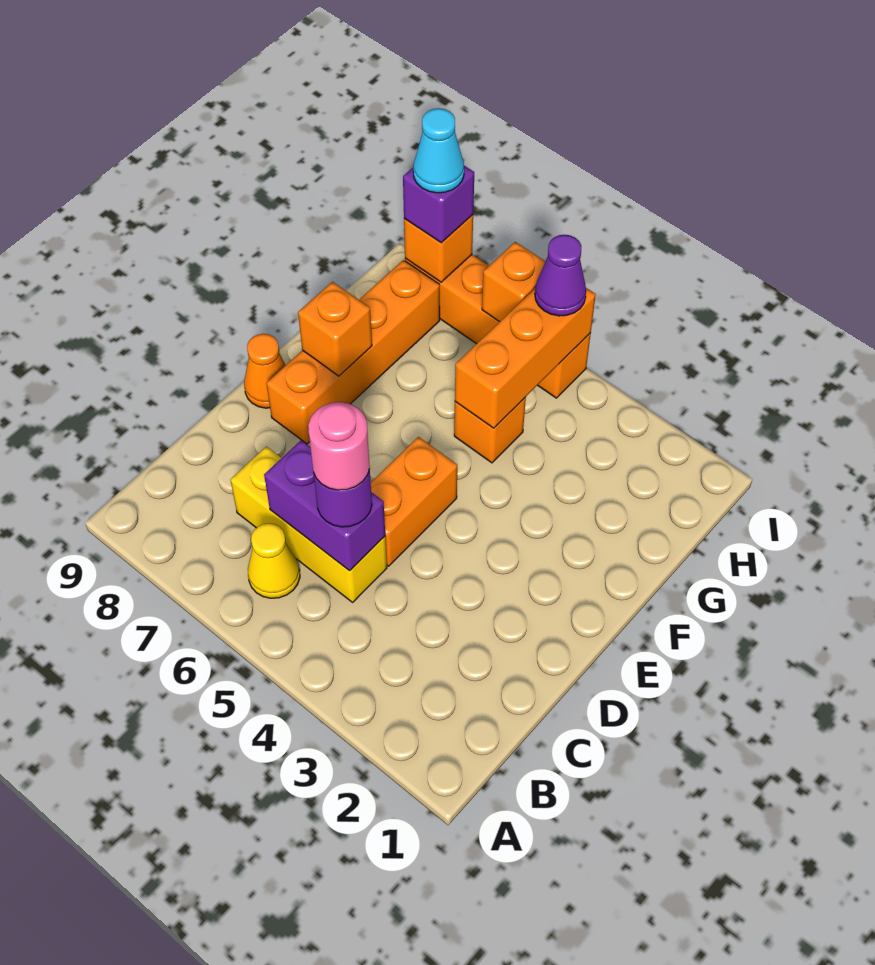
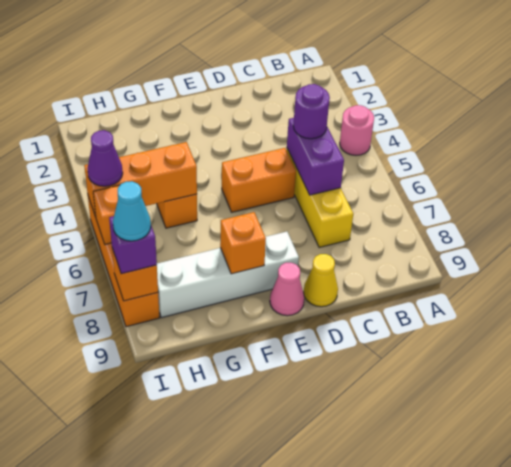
yellow 1x1 cone [248,523,300,598] -> yellow 1x1 cone moved to [304,254,338,307]
pink 1x1 round brick [308,402,370,490] -> pink 1x1 round brick moved to [340,105,374,155]
orange 1x4 brick [266,260,440,444] -> white 1x4 brick [157,232,299,318]
orange 1x1 cone [244,334,286,408] -> pink 1x1 cone [270,263,304,316]

